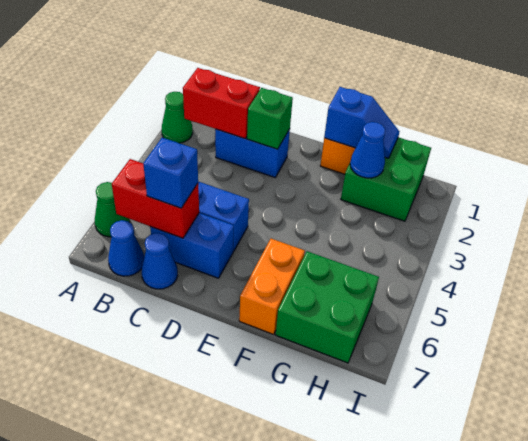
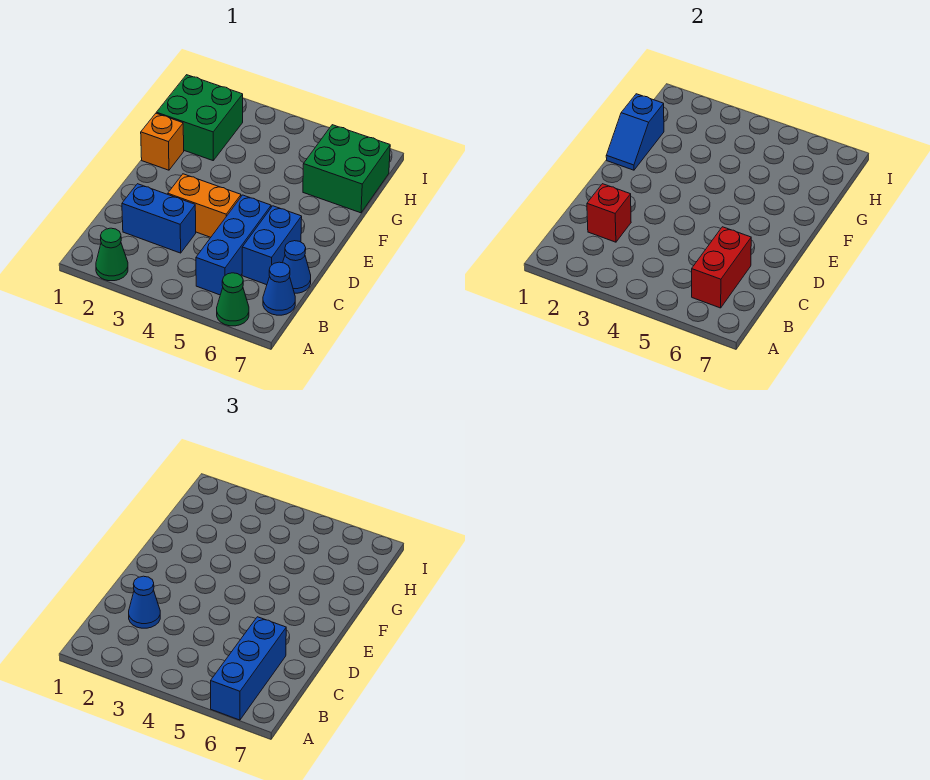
red 1x2 brick [183,68,260,138] -> red 1x1 brick [587,184,631,242]
blue 1x2 brick [215,129,290,177] -> blue 1x2 brick turned to [122,184,196,253]
blue 1x1 brick [143,138,198,208] -> blue 1x3 brick [211,617,286,720]
green 1x1 brick [247,88,293,149] -> none
blue 1x2 slope [324,87,400,158] -> blue 1x2 slope turned to [606,94,664,170]
orange 1x2 brick [239,239,305,334] -> orange 1x2 brick moved to [168,174,241,237]
blue 1x1 cone [350,122,385,178] -> blue 1x1 cone moved to [129,576,160,628]

